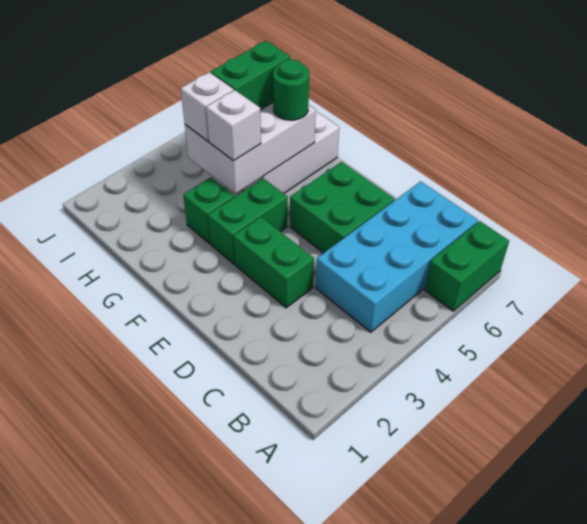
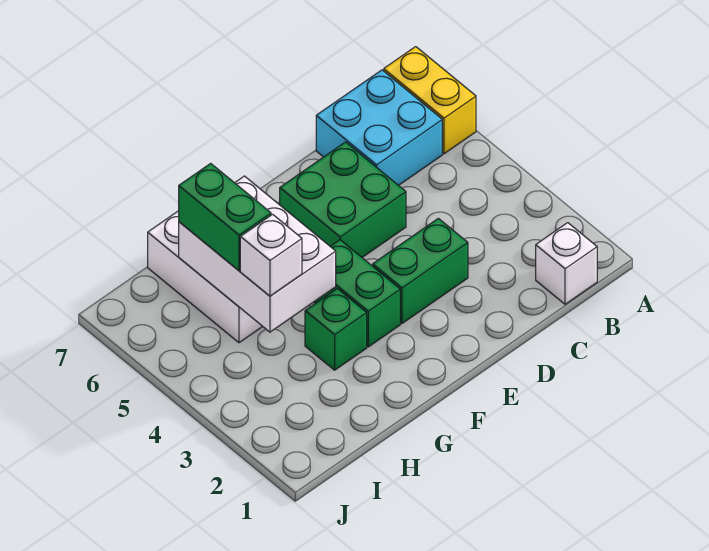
green 1x2 brick [425,221,509,311] -> yellow 1x2 brick [384,47,476,154]
cyan 2x4 brick [315,181,478,332] -> cyan 2x2 brick [316,70,442,185]
white 1x1 brick [206,90,261,161] -> white 1x1 brick moved to [536,223,597,304]
green 1x1 round brick [273,59,309,120] -> none

